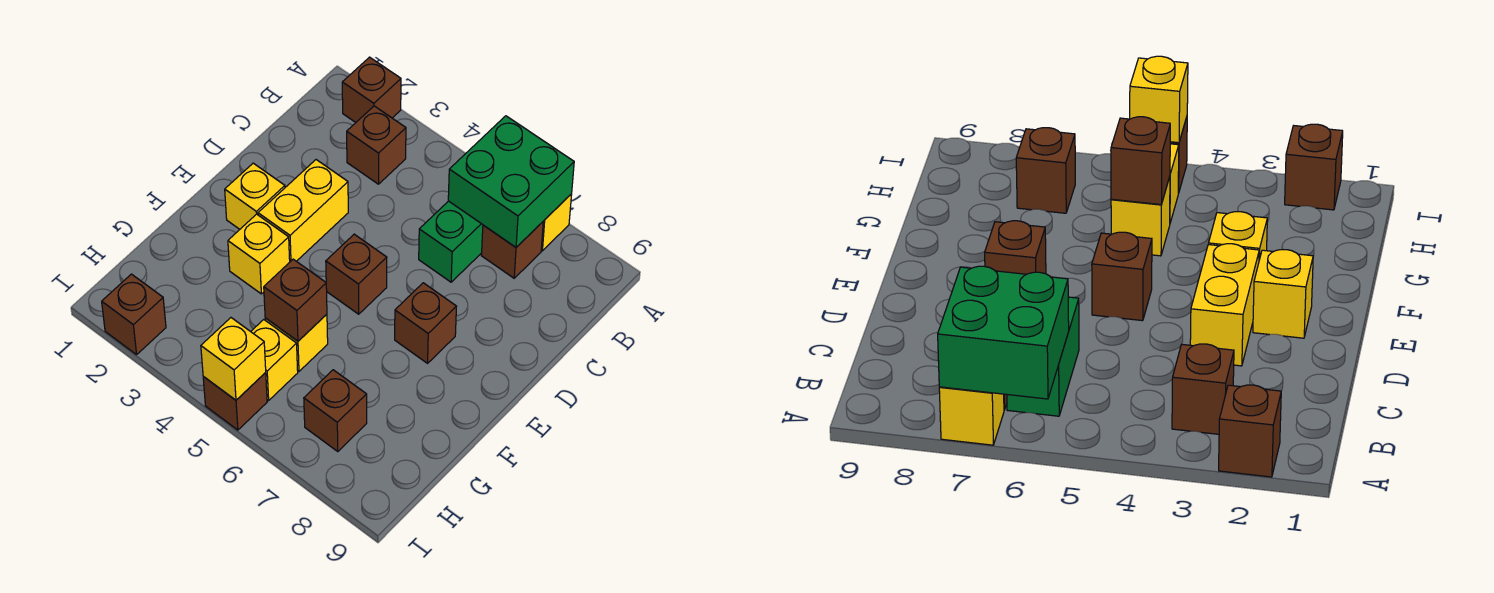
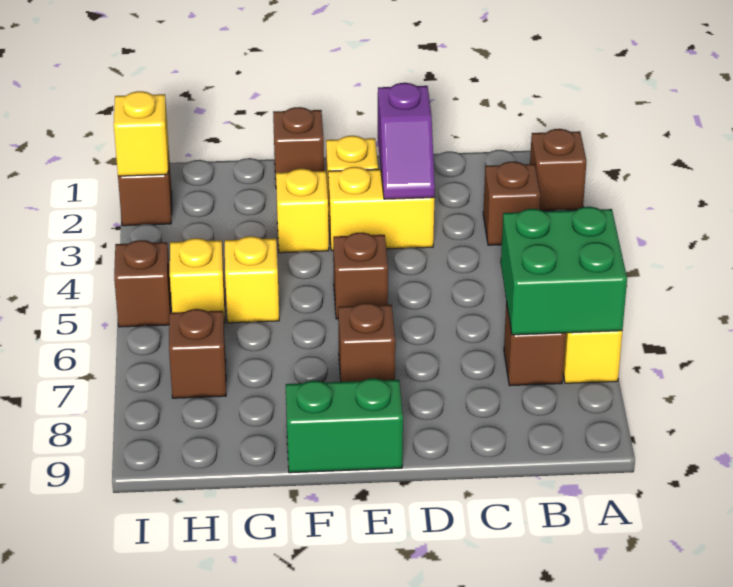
green 1x2 brick [419,201,483,282] -> green 1x2 brick moved to [286,378,403,473]
none -> purple 1x2 slope [378,83,435,199]
brown 1x1 brick [264,259,327,341] -> brown 1x1 brick moved to [273,107,324,179]
yellow 1x1 brick [201,318,266,400] -> yellow 1x1 brick moved to [114,91,168,176]

